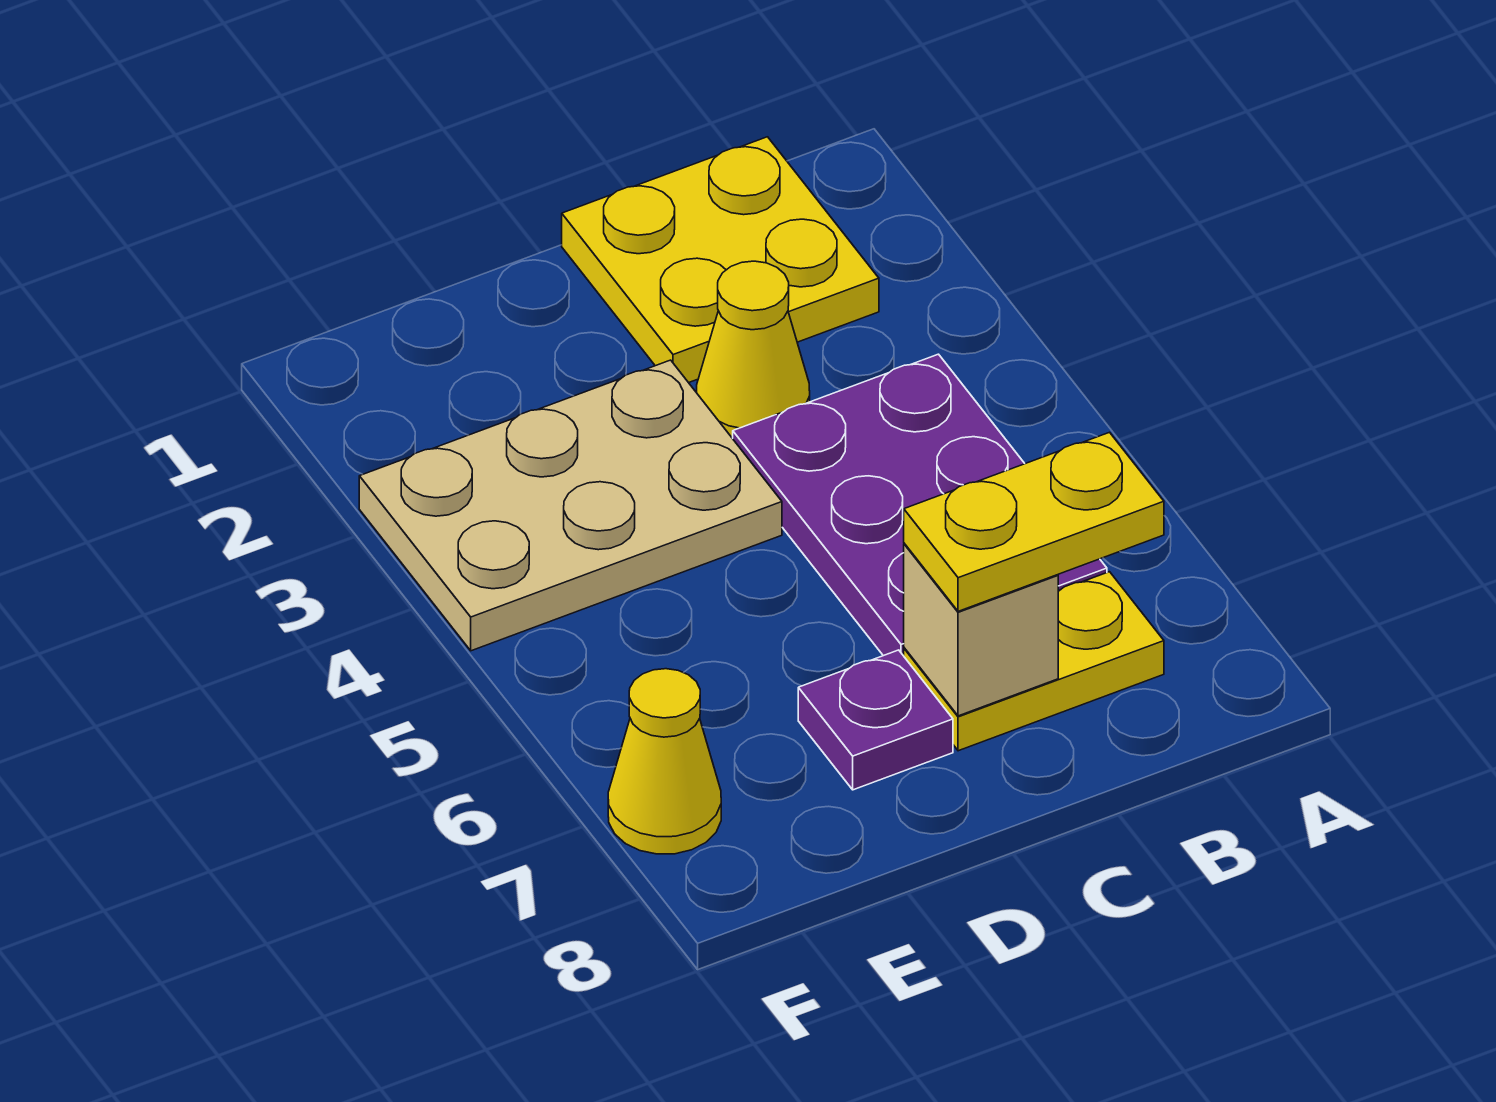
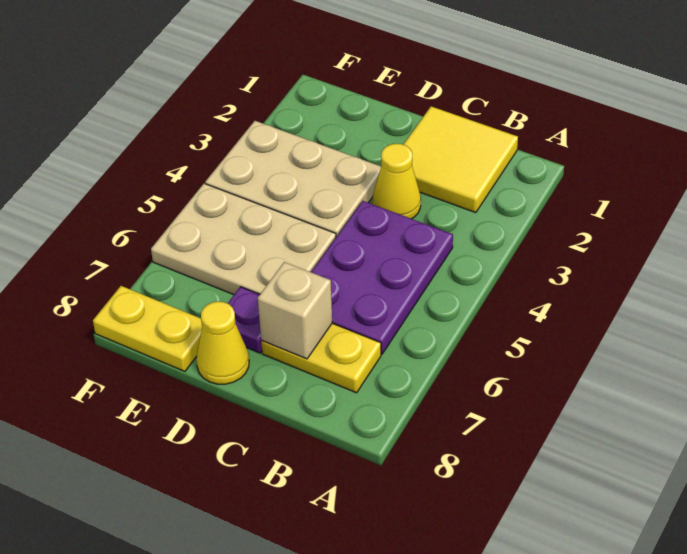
yellow 2x2 plate [562,137,879,383] -> yellow 2x2 tile [403,106,518,213]
yellow 1x2 plate [904,432,1164,611] -> yellow 1x2 plate moved to [93,286,202,371]
none -> tan 2x3 plate [151,183,336,295]
yellow 1x1 cone [608,669,721,854] -> yellow 1x1 cone moved to [196,301,249,384]

